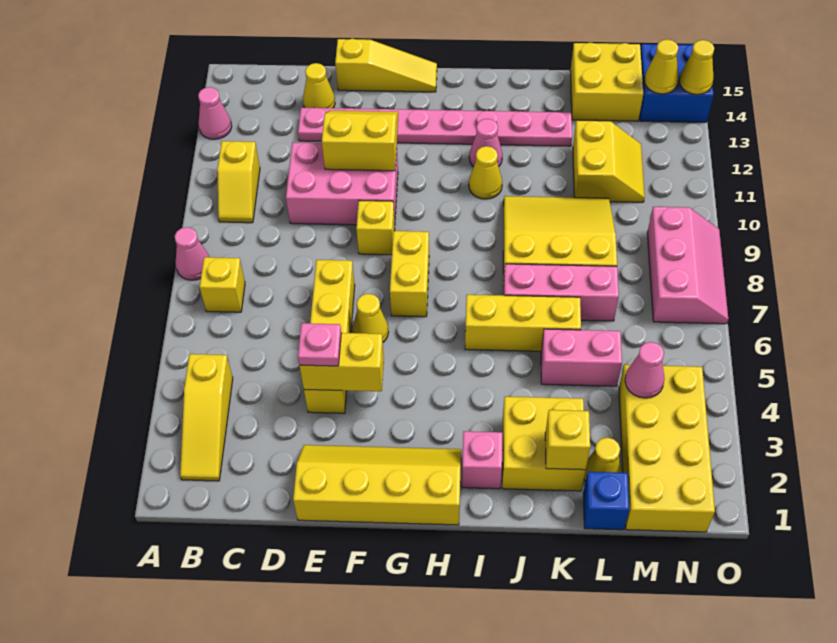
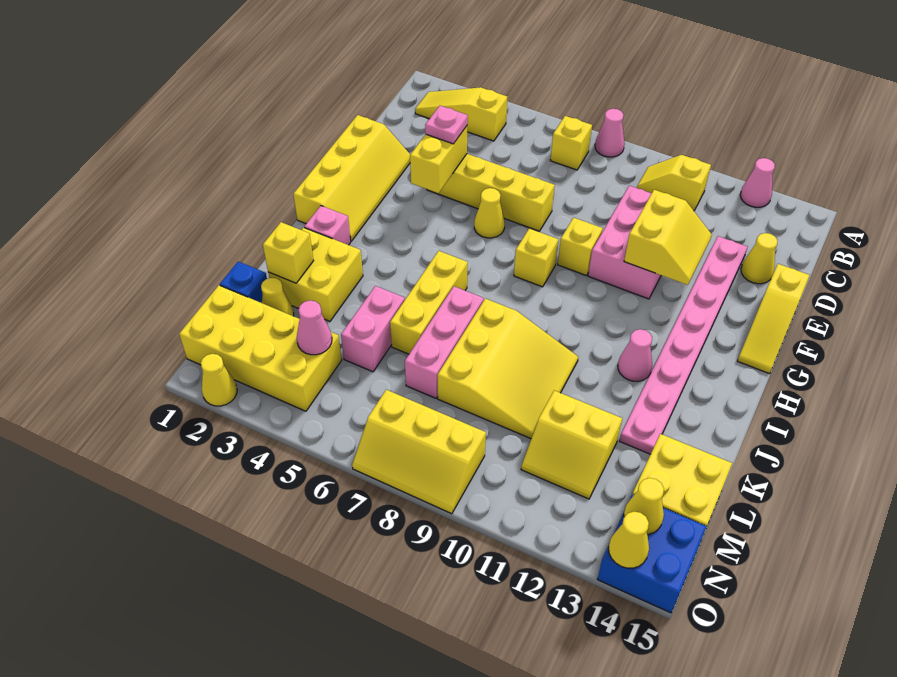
yellow 1x2 brick [390,231,429,317] -> yellow 1x1 brick [514,228,558,287]
yellow 1x1 cone [469,146,502,199] -> yellow 1x1 cone moved to [201,354,237,406]
pink 2x3 slope [647,207,728,324] -> yellow 2x3 slope [352,390,486,514]

